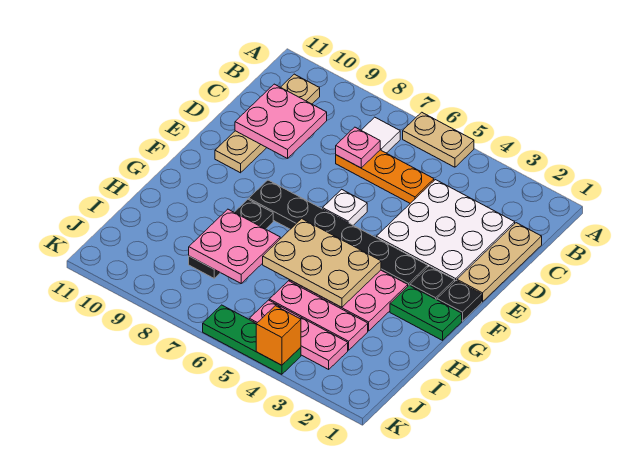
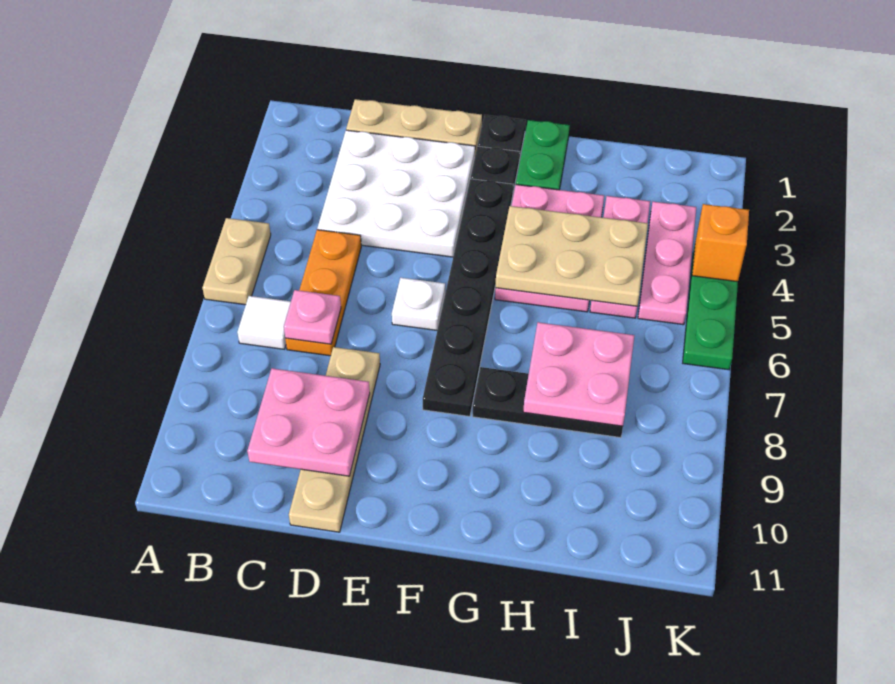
tan 1x4 plate [215,74,320,173] -> tan 1x4 plate turned to [289,347,380,532]
tan 2x3 plate [263,219,381,307] -> tan 2x3 plate turned to [495,206,648,306]

